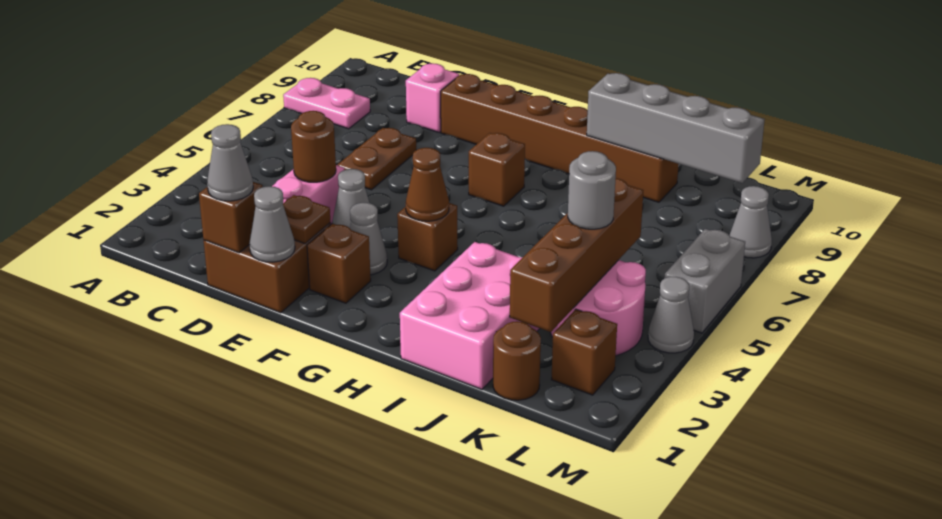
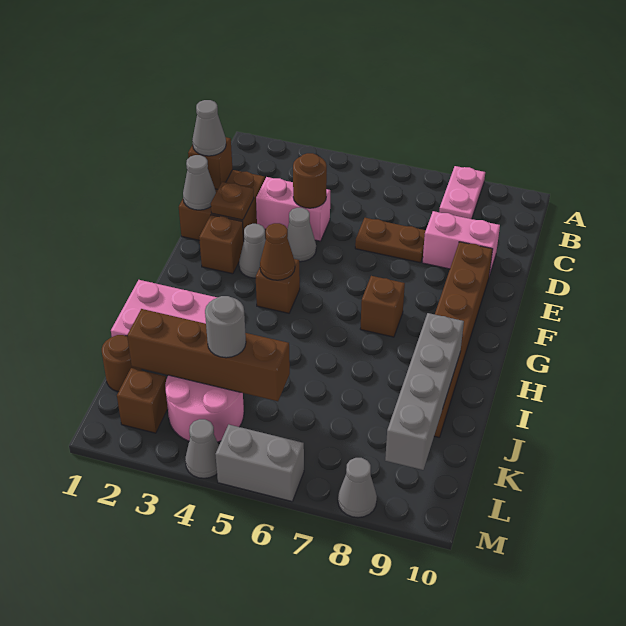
pink 1x1 brick [406,63,459,132] -> pink 1x2 brick [422,211,500,276]

